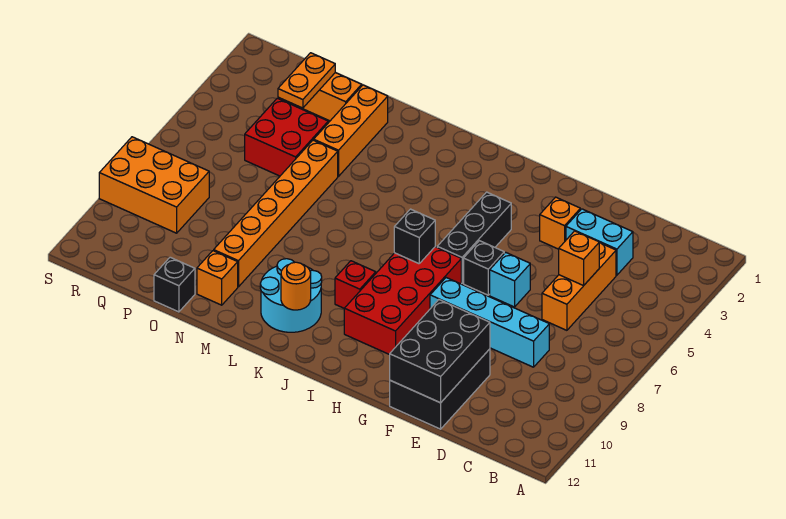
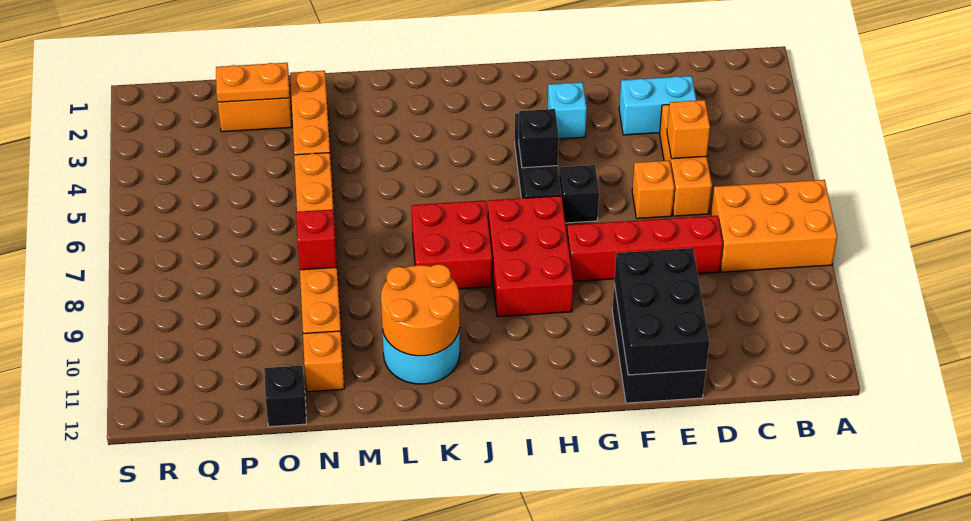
cyan 1x4 brick [430,278,549,367] -> red 1x4 brick [567,216,723,282]
orange 1x1 brick [540,197,580,249] -> orange 1x1 brick moved to [632,160,674,219]
cyan 1x1 brick [490,252,530,307] -> cyan 1x1 brick moved to [547,82,587,139]
red 2x4 brick [344,247,461,355] -> red 2x3 brick [487,196,573,317]
black 1x1 brick [394,209,435,264] -> black 1x1 brick moved to [519,109,559,168]
red 1x1 brick [335,261,376,308] -> red 1x1 brick moved to [296,209,337,270]
orange 1x1 round brick [281,262,311,310] -> orange 2x2 round brick [381,264,460,356]
red 2x2 brick [245,98,328,176] -> red 2x2 brick moved to [412,201,492,289]
orange 1x2 plate [278,53,335,108] -> orange 1x2 plate turned to [216,63,290,102]
orange 2x3 brick [99,137,209,233] -> orange 2x3 brick moved to [711,180,837,272]

